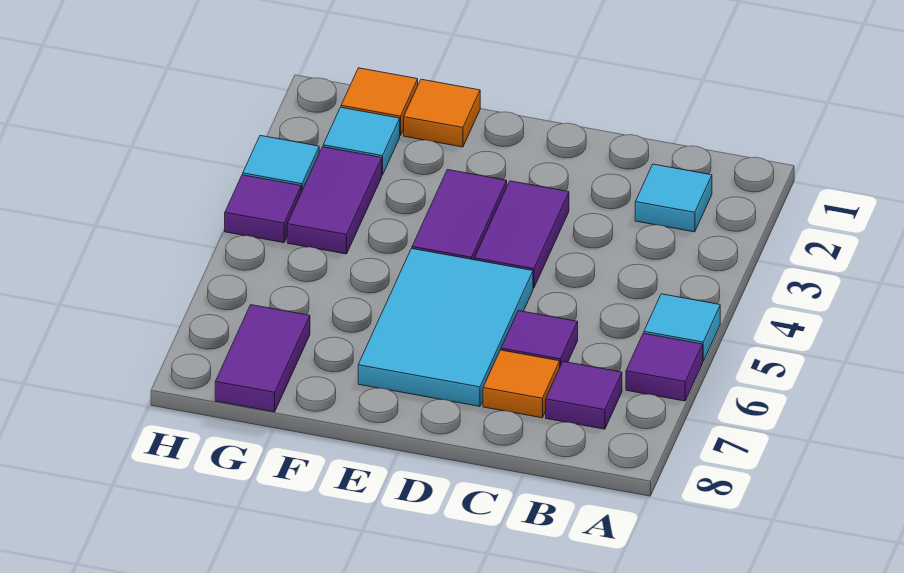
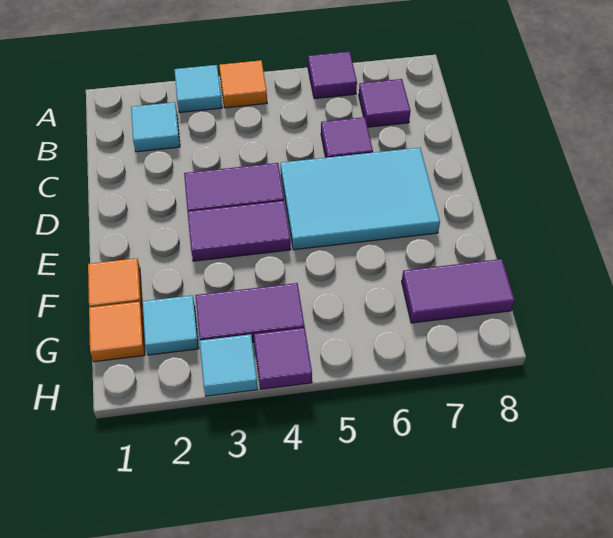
cyan 1x1 tile [644,294,720,361] -> cyan 1x1 tile moved to [174,65,222,113]
orange 1x1 tile [483,350,560,418] -> orange 1x1 tile moved to [219,60,267,108]

